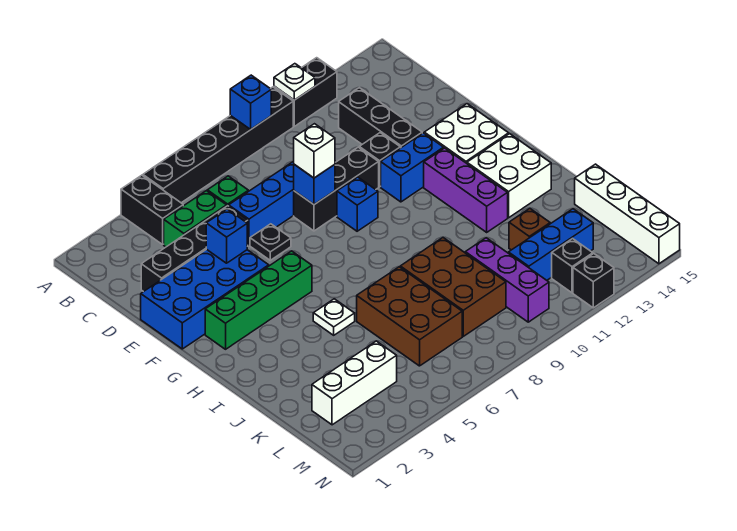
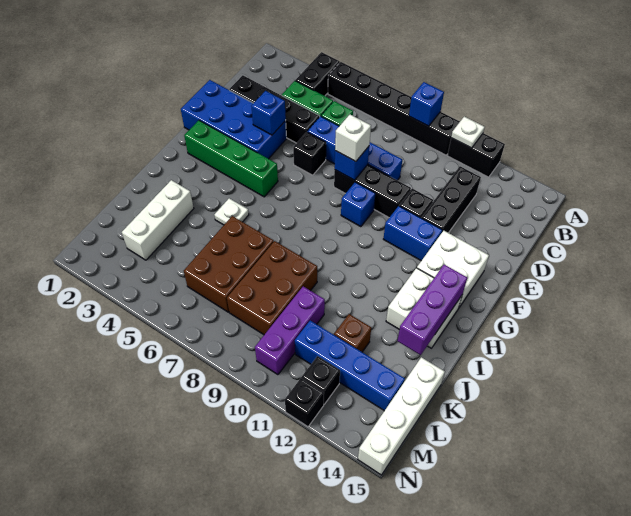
black 1x1 plate [250,224,291,260] -> black 1x1 brick [293,132,326,175]
purple 1x3 brick [424,148,508,232] -> purple 1x3 brick moved to [397,265,467,355]
white 1x3 brick [312,341,397,425] -> white 1x3 brick turned to [122,180,194,260]
blue 1x3 brick [509,209,593,280] -> blue 1x4 brick [295,321,405,411]

